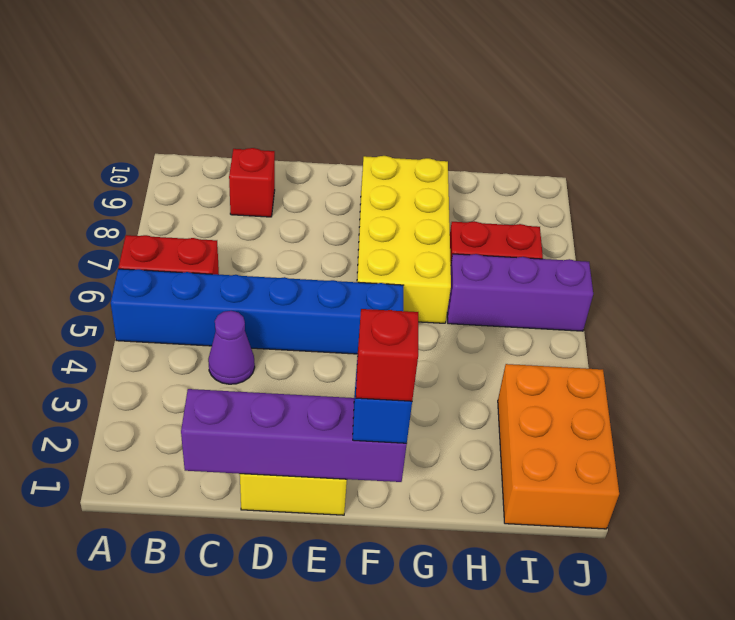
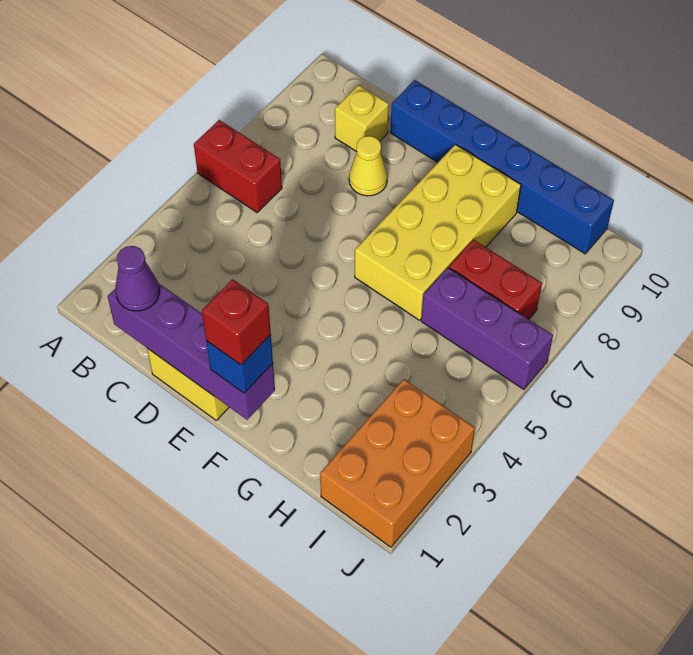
blue 1x6 brick [111,269,403,354] -> blue 1x6 brick moved to [390,80,614,254]
purple 1x1 cone [208,311,255,384] -> purple 1x1 cone moved to [115,246,160,311]
red 1x1 brick [229,148,275,217] -> yellow 1x1 brick [335,85,389,152]
none -> yellow 1x1 cone [349,136,387,196]

